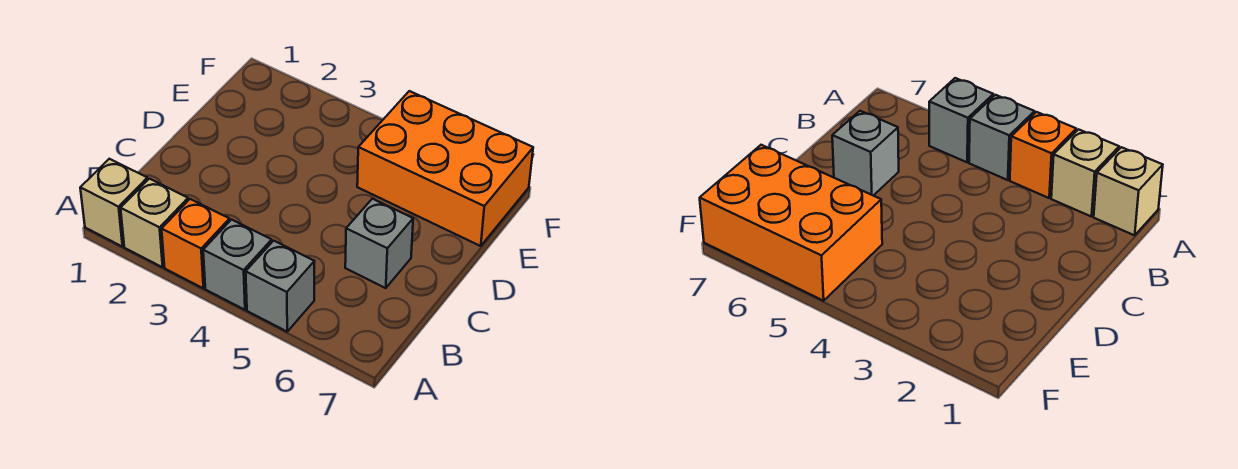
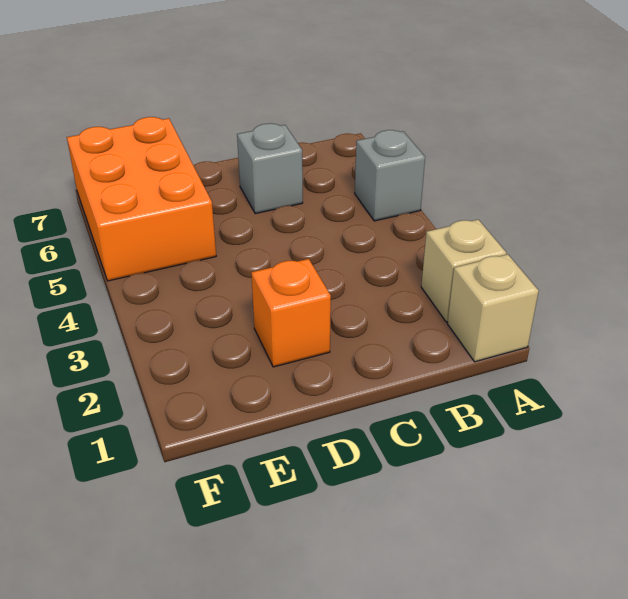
orange 1x1 brick [162,199,230,288] -> orange 1x1 brick moved to [251,259,331,367]
grey 1x1 brick [203,220,272,310] -> none

